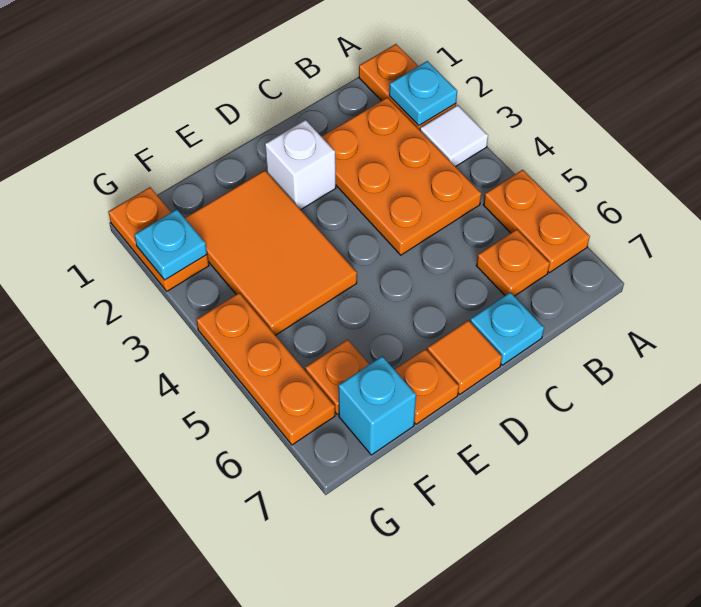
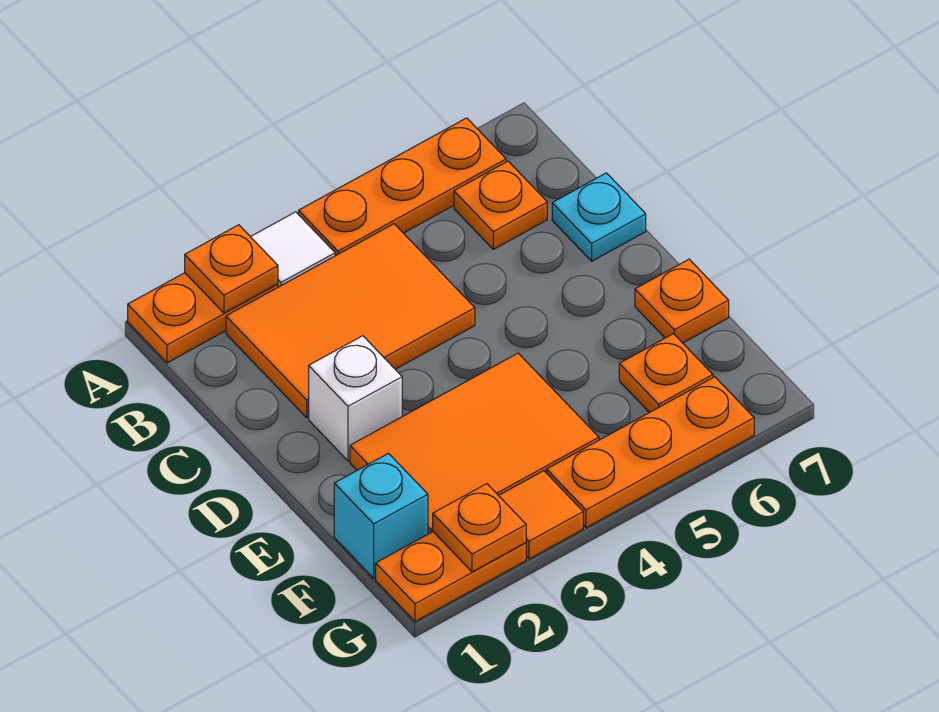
cyan 1x1 plate [389,61,457,126] -> orange 1x1 plate [185,225,278,313]
orange 1x2 plate [484,170,590,273] -> orange 1x3 plate [299,118,506,256]
orange 2x3 plate [321,97,481,255] -> orange 2x3 tile [226,224,475,418]
orange 1x1 tile [427,320,502,394] -> orange 1x1 tile moved to [498,471,583,559]
cyan 1x1 brick [338,356,416,455] -> cyan 1x1 brick moved to [334,453,428,578]
cyan 1x1 plate [134,209,207,280] -> orange 1x1 plate [433,484,526,572]

